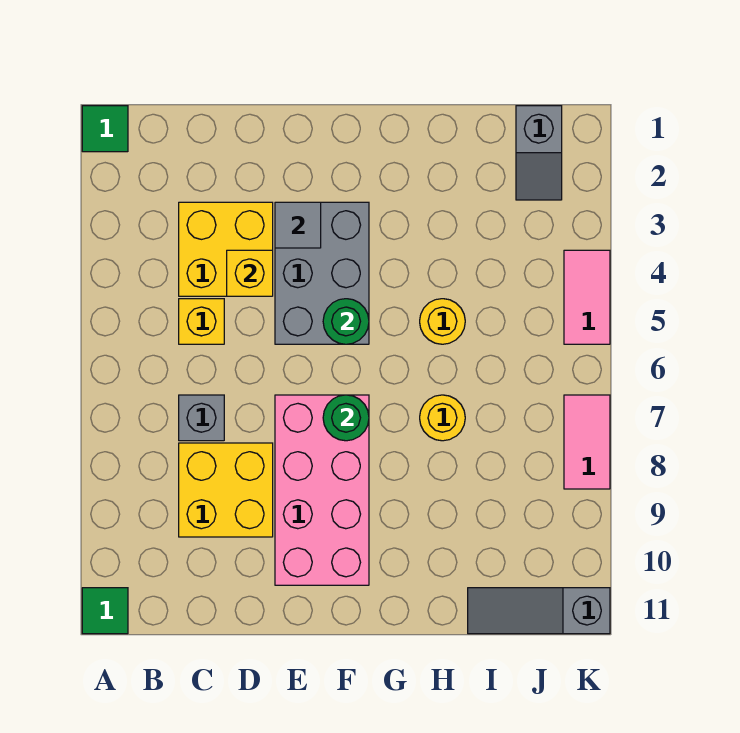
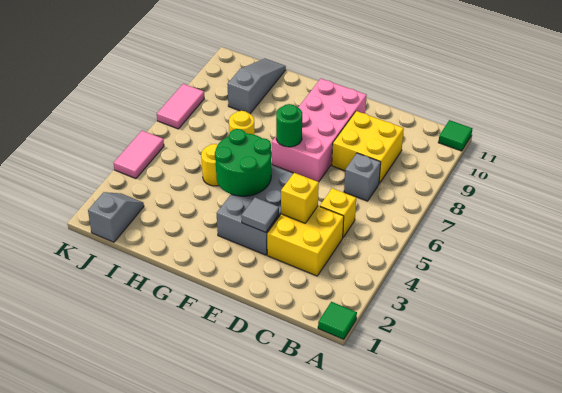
green 1x1 round brick [323,299,369,344] -> green 2x2 round brick [215,129,271,196]
grey 1x3 slope [468,588,610,634] -> grey 1x3 slope turned to [227,59,286,114]

